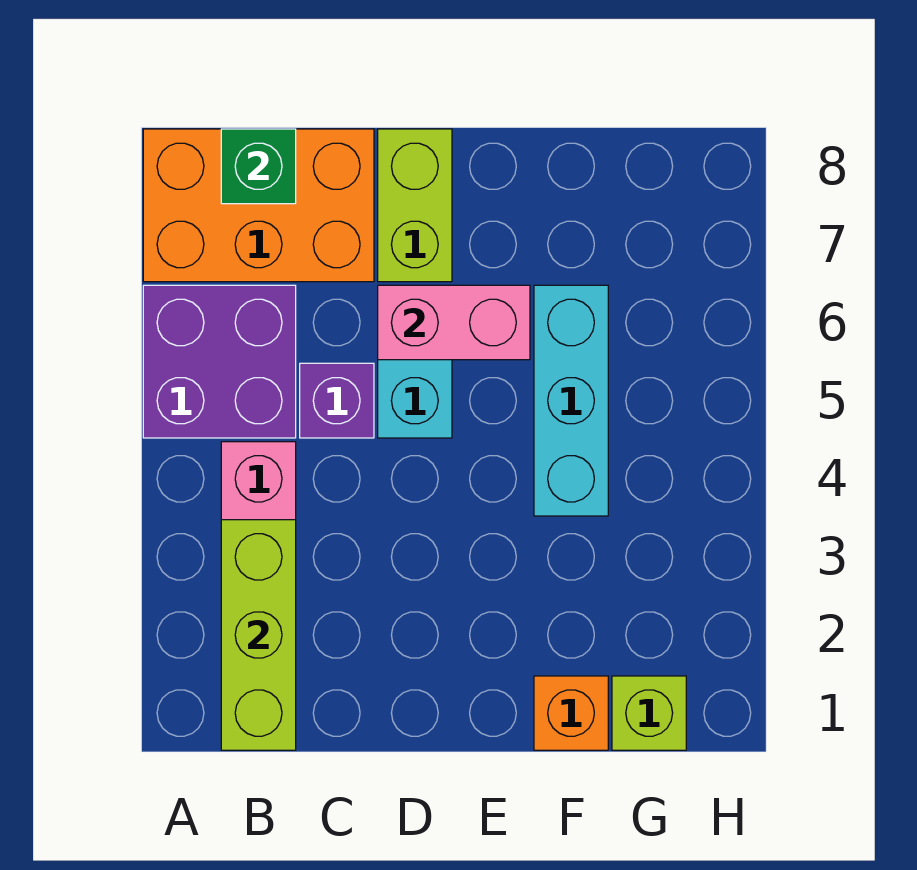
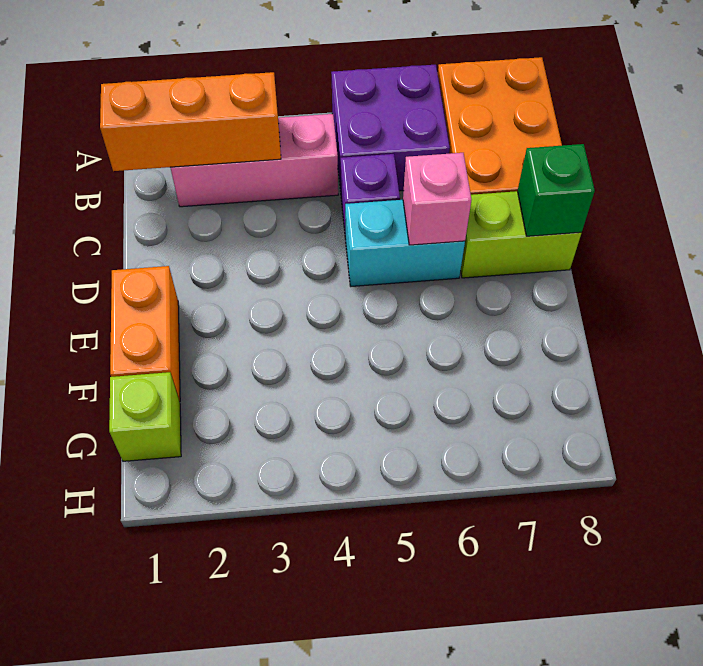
lime 1x3 brick [221,520,296,750] -> orange 1x3 brick [100,72,281,171]
green 1x1 brick [221,129,296,204] -> green 1x1 brick moved to [518,144,595,236]
pink 1x2 brick [378,285,530,360] -> pink 1x1 brick [403,153,472,245]
orange 1x1 brick [534,676,608,750] -> orange 1x2 brick [110,266,180,402]
cyan 1x3 brick [534,285,608,516] -> none

